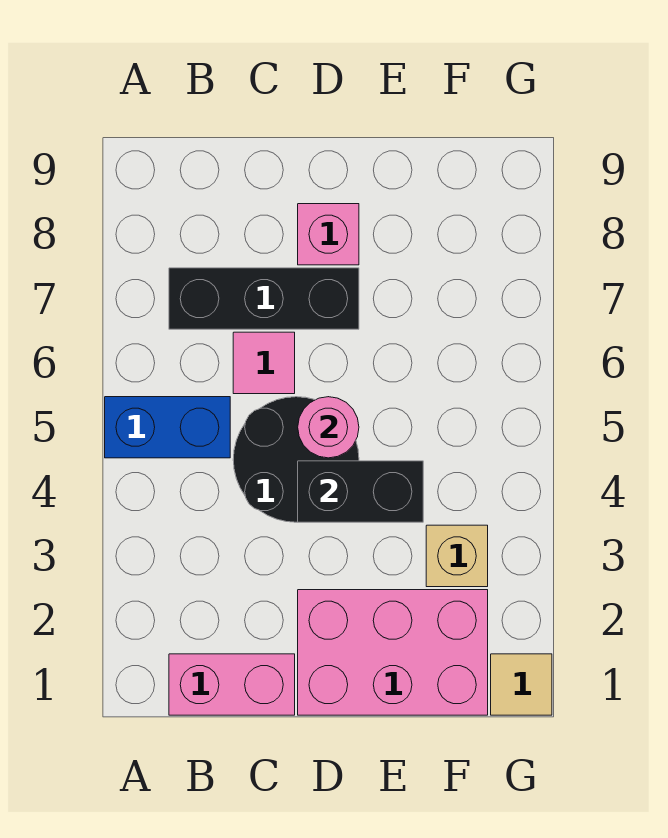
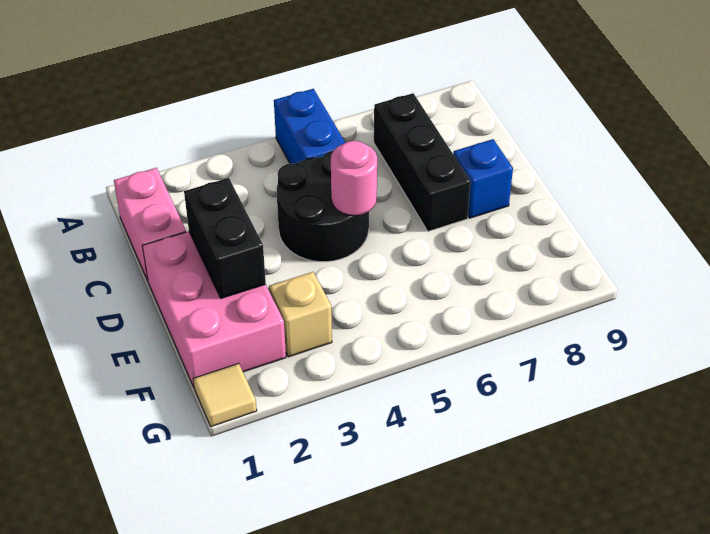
pink 1x1 tile [233,332,295,394] -> none
black 1x2 brick [298,461,423,522] -> black 1x2 brick moved to [184,178,266,298]
pink 1x1 brick [298,204,359,265] -> blue 1x1 brick [453,139,513,218]

